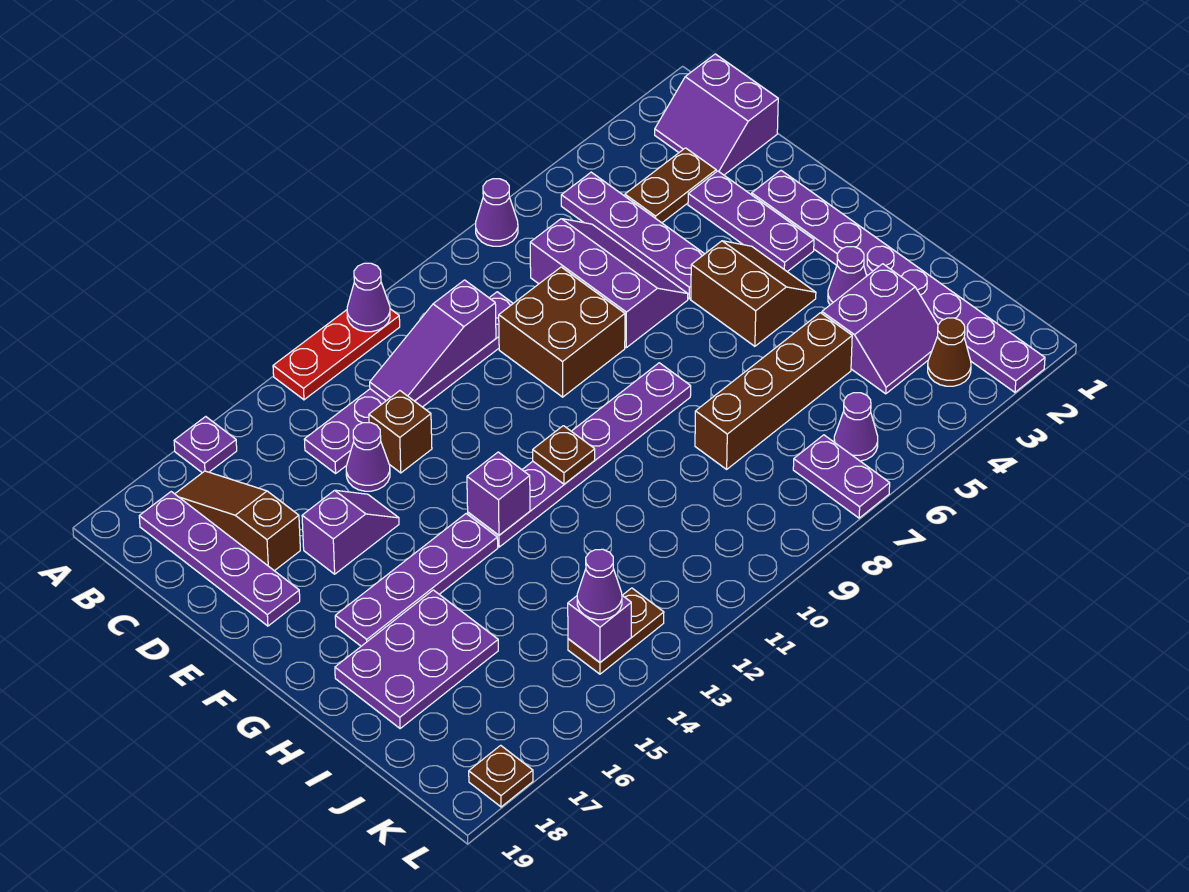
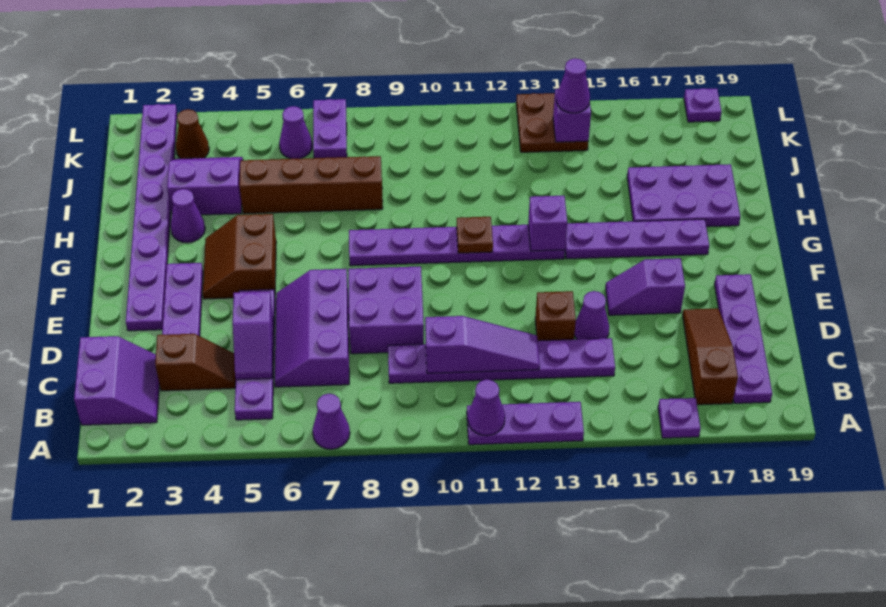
red 1x3 plate [273,309,400,400] -> purple 1x3 plate [467,402,584,445]
brown 1x3 slope [175,471,300,571] -> brown 1x3 slope turned to [683,308,738,405]
brown 1x2 plate [625,148,716,223] -> brown 1x2 slope [155,334,236,391]
none -> purple 1x2 slope [233,292,273,380]
brown 2x2 brick [499,267,625,397] -> purple 2x2 brick [348,266,424,354]
brown 1x2 plate [568,588,664,674] -> brown 2x2 plate [516,93,588,152]
brown 1x1 plate [469,745,533,807] -> purple 1x1 plate [684,88,722,122]

